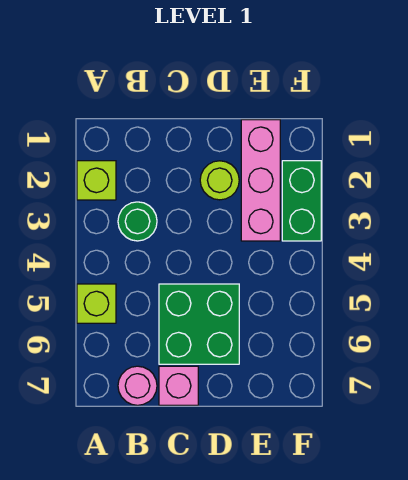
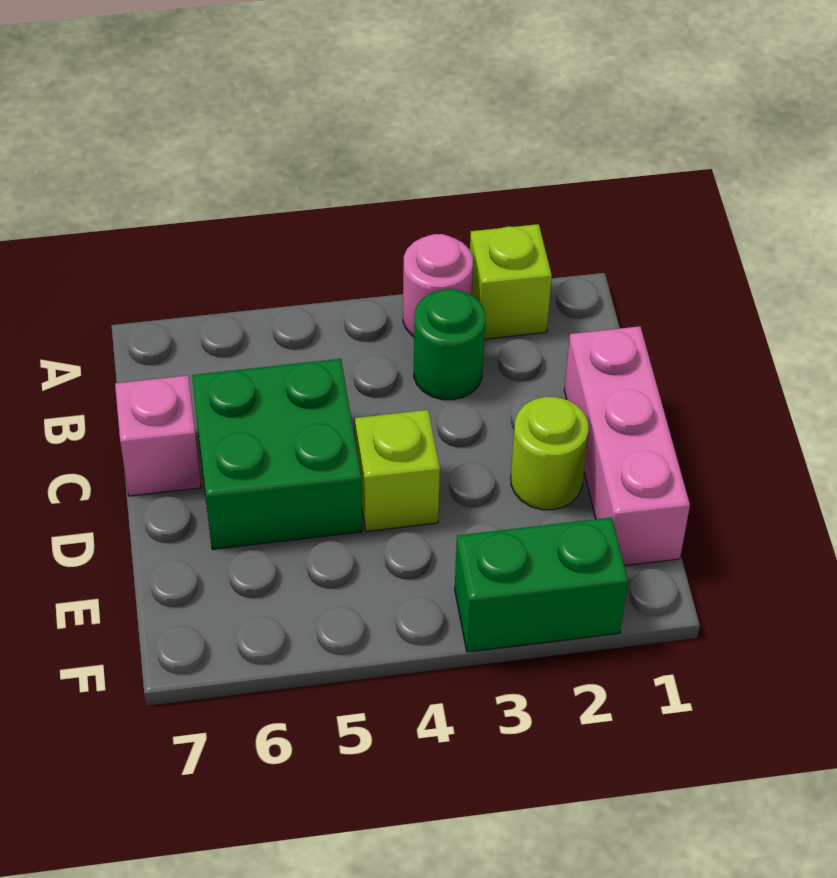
lime 1x1 brick [77,284,116,323] -> lime 1x1 brick moved to [355,410,440,531]
pink 1x1 round brick [118,366,157,405] -> pink 1x1 round brick moved to [403,234,473,337]
pink 1x3 brick [241,120,280,241] -> pink 1x3 brick turned to [564,326,690,566]

